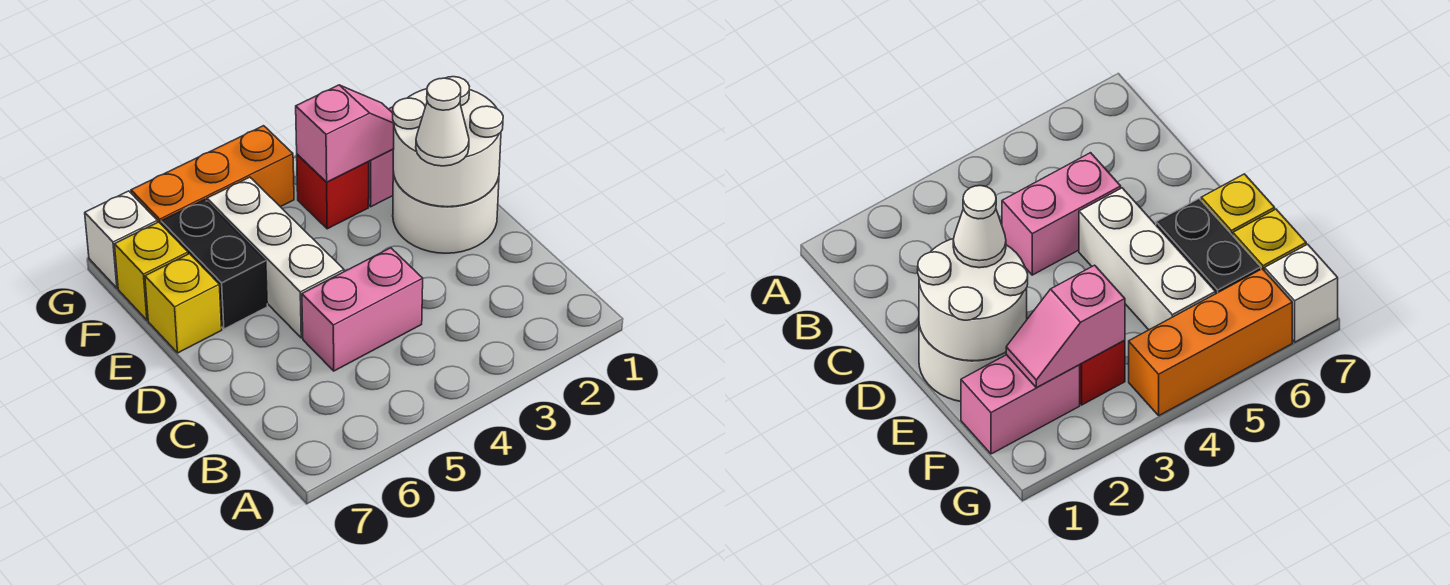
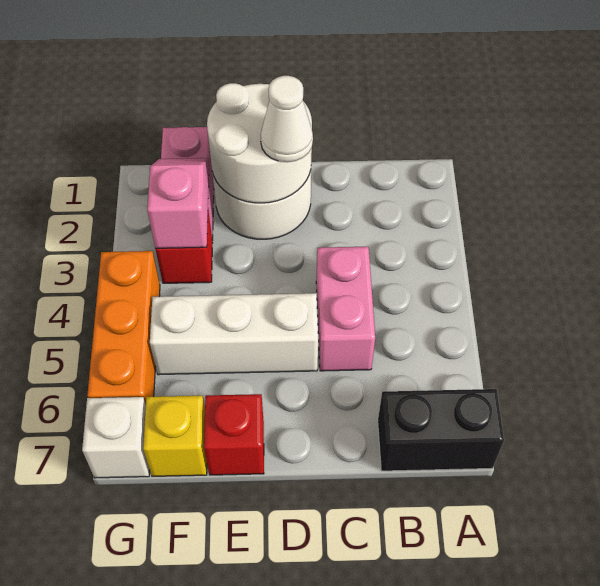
black 1x2 brick [161,199,267,329] -> black 1x2 brick moved to [378,389,504,471]
yellow 1x1 brick [145,254,222,353] -> red 1x1 brick [204,394,264,475]

